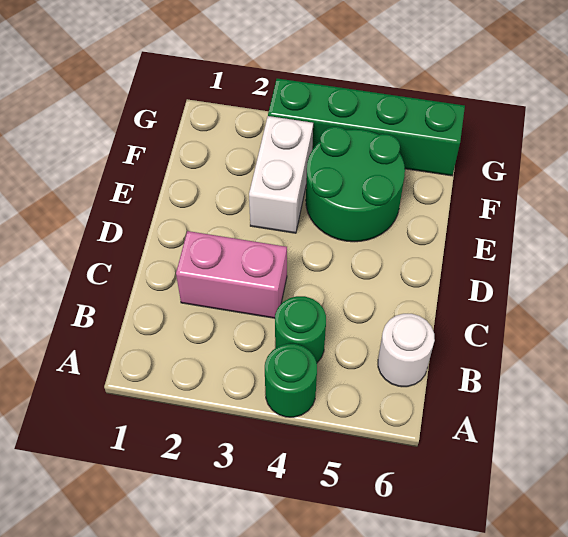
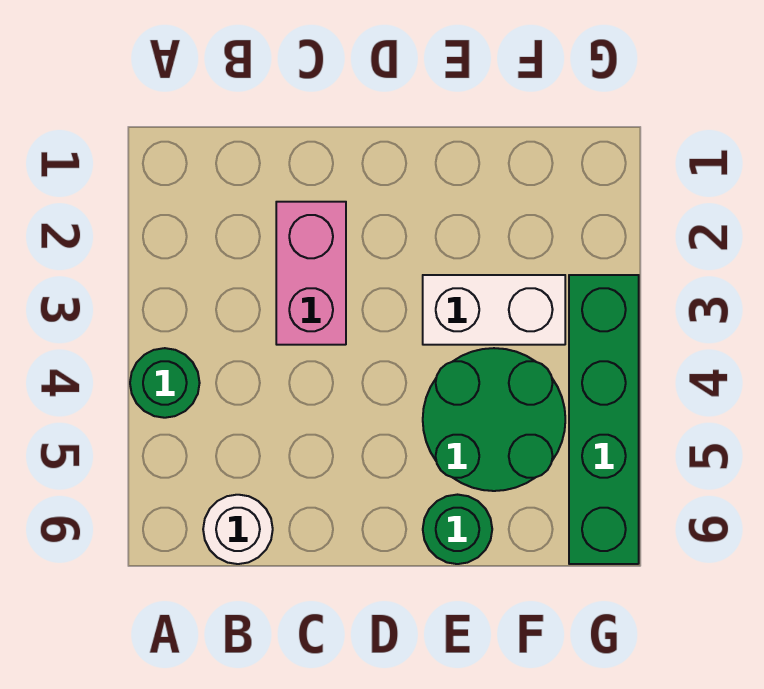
green 1x1 round brick [275,296,326,363] -> green 1x1 round brick moved to [423,495,492,564]

